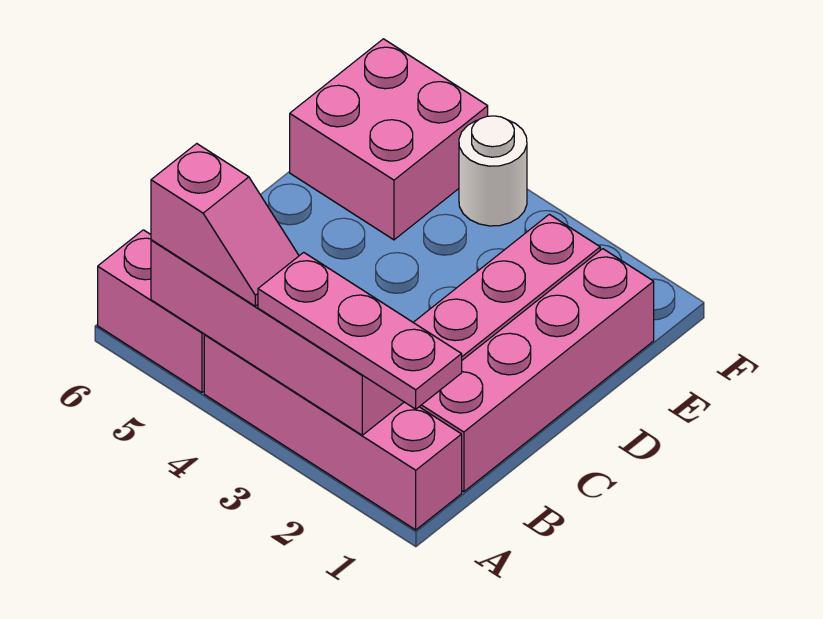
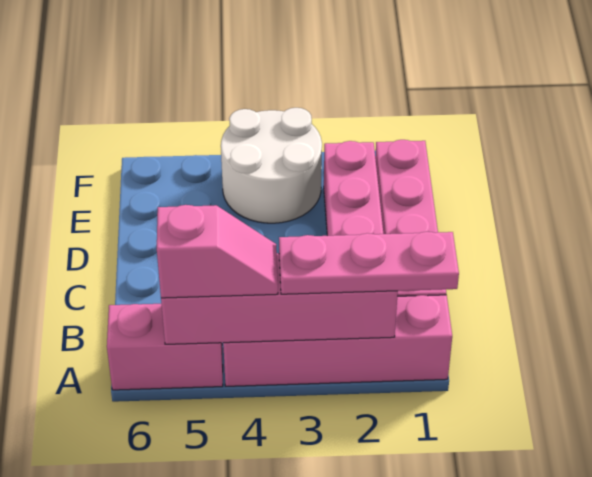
pink 2x2 brick [290,39,488,240] -> none
white 1x1 round brick [459,116,527,226] -> white 2x2 round brick [221,108,322,223]

